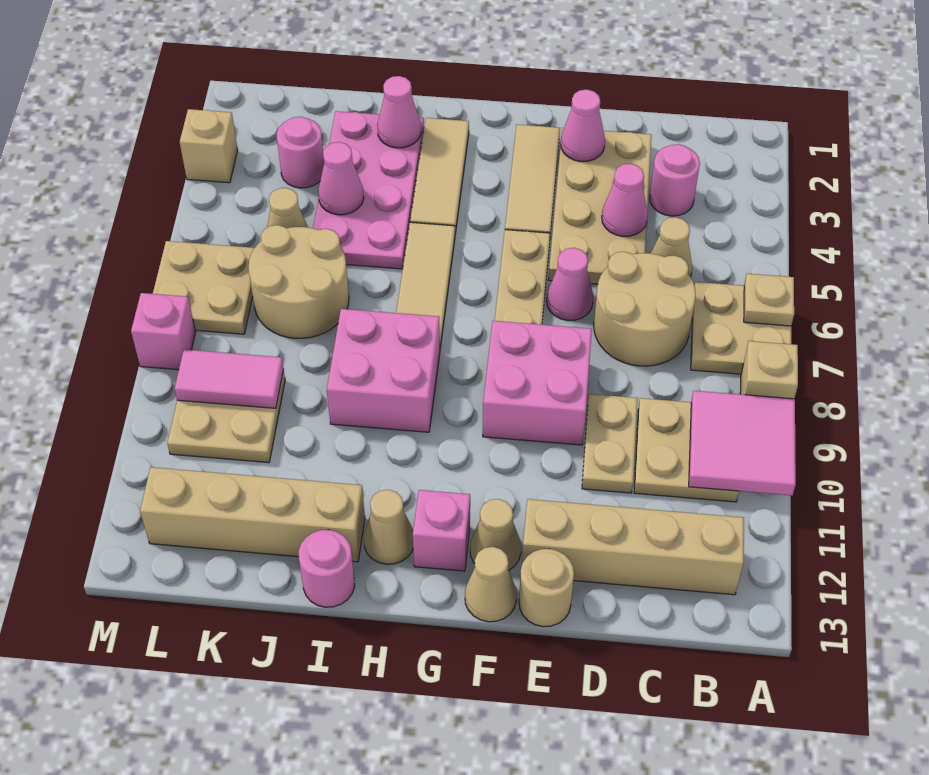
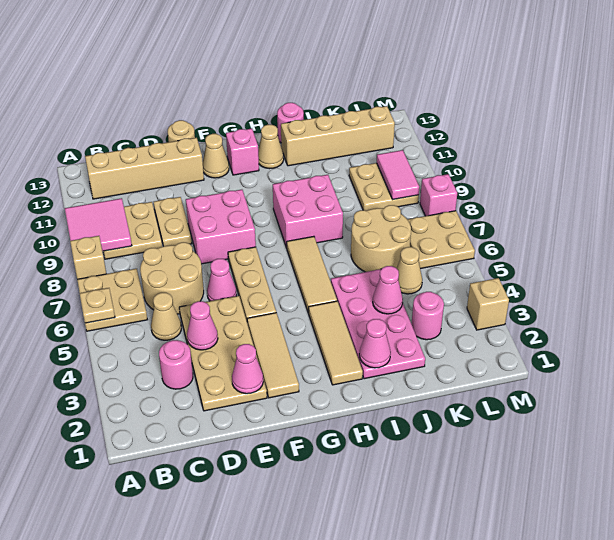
tan 1x1 cone [465,547,517,622] -> none
pink 1x2 tile [174,349,283,408] -> pink 1x2 tile turned to [377,150,419,200]

